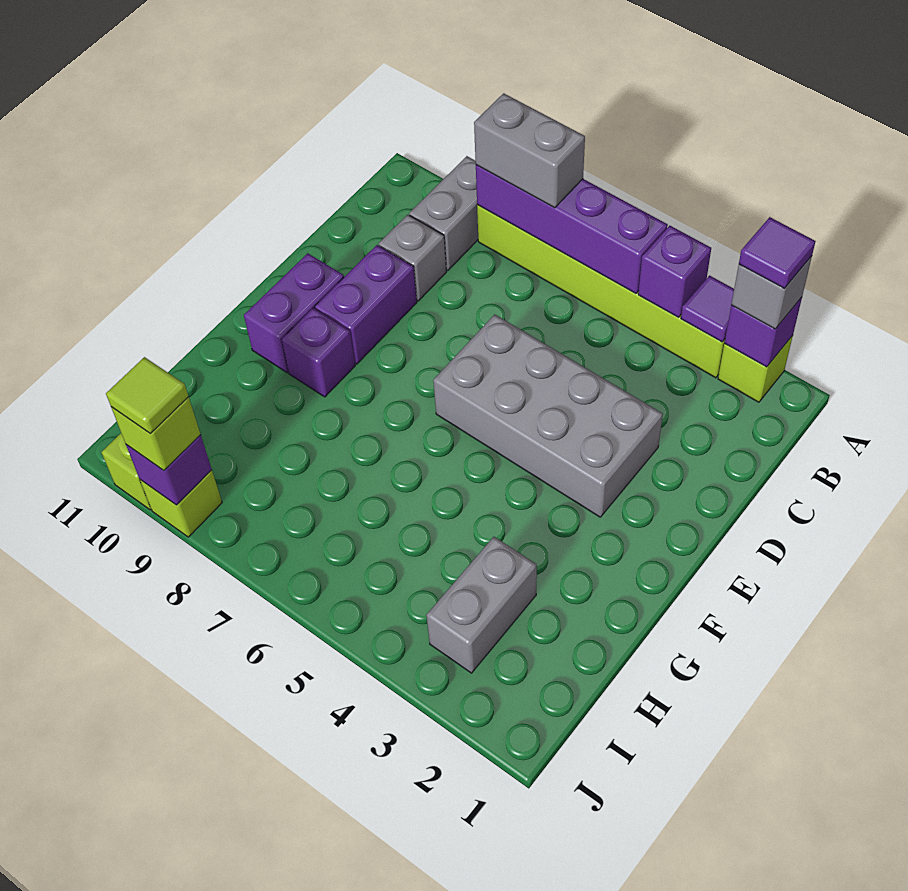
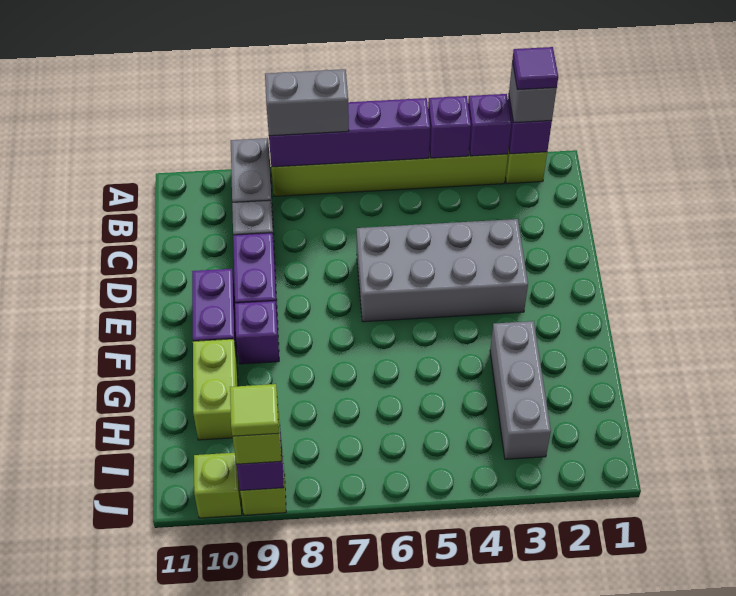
purple 1x1 tile [681,276,734,342] -> purple 1x1 brick [468,94,511,156]
none -> lime 1x2 brick [193,339,238,440]
grey 1x2 brick [426,537,537,673] -> grey 1x3 brick [490,321,551,459]

